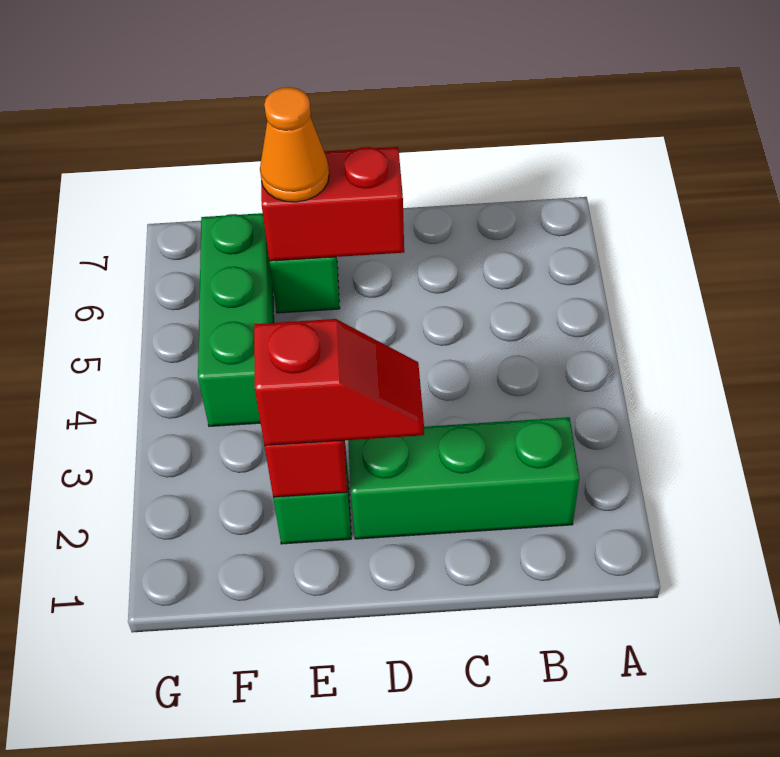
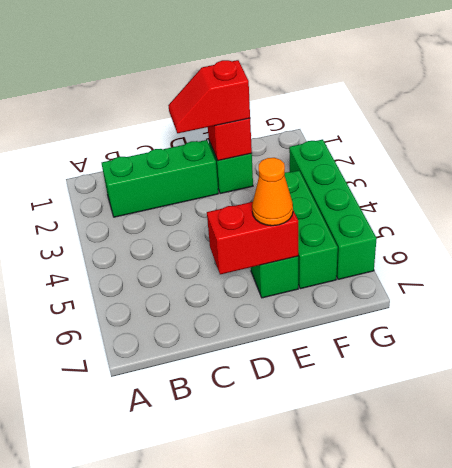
none -> green 1x4 brick [289,139,377,279]

